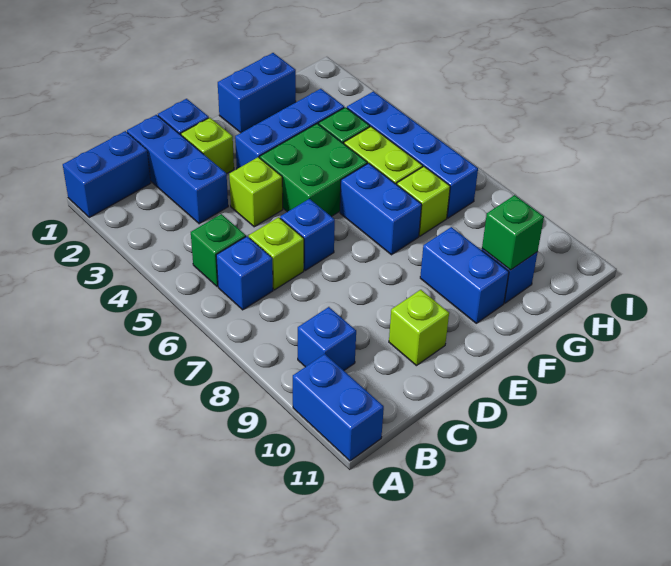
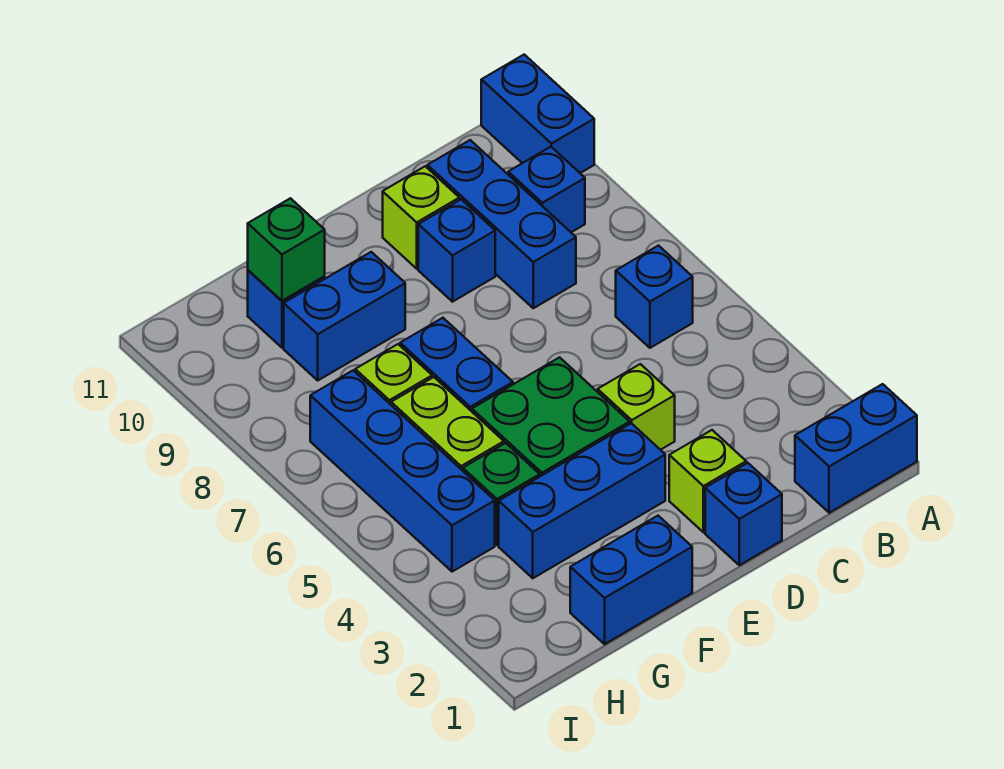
green 1x1 brick [191,214,246,287] -> none
blue 1x3 brick [127,115,228,224] -> blue 1x3 brick moved to [427,140,576,308]
lime 1x1 brick [249,217,304,290] -> none
blue 1x1 brick [280,199,335,270] -> blue 1x1 brick moved to [418,199,495,302]
blue 1x2 brick [420,227,509,323] -> blue 1x2 brick turned to [284,252,405,380]

